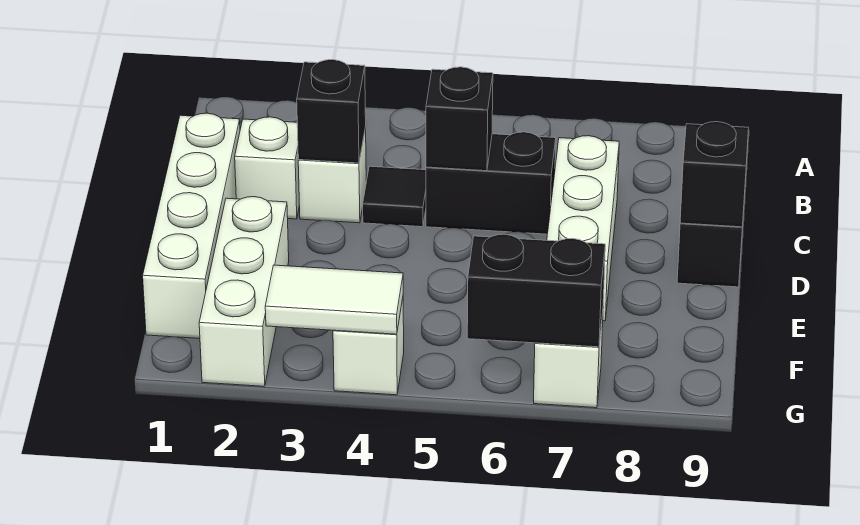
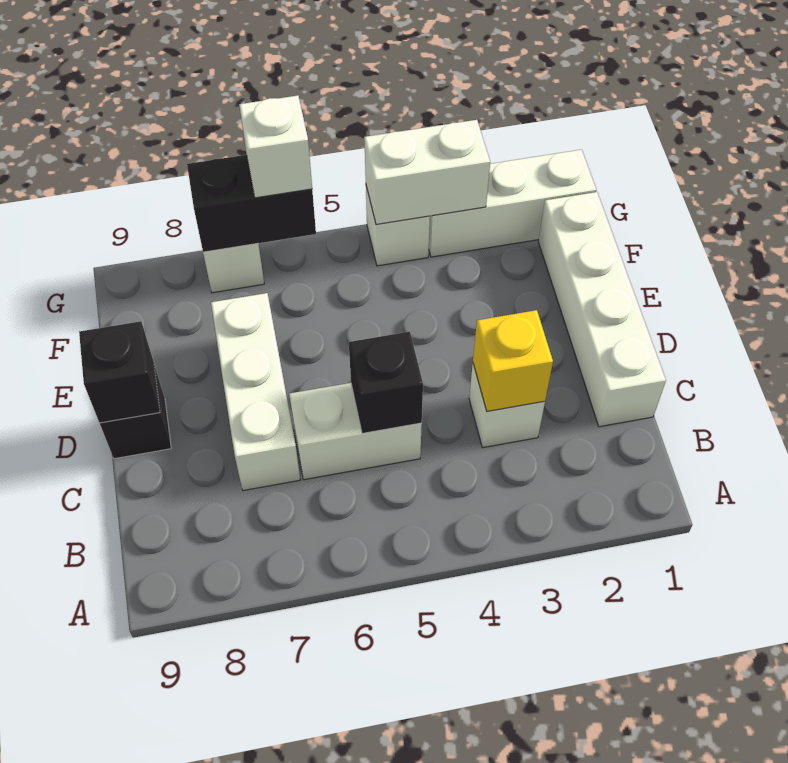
white 1x1 brick [235,117,300,219] -> white 1x1 brick moved to [239,96,312,198]
black 1x1 brick [297,60,366,163] -> yellow 1x1 brick [473,310,553,411]
black 1x1 tile [363,166,426,227] -> none
black 1x2 brick [426,132,556,234] -> white 1x2 brick [289,383,422,480]
white 1x3 brick [199,197,289,386] -> white 1x3 brick turned to [429,149,596,257]
white 1x2 tile [265,265,403,334] -> white 1x2 brick [364,120,490,225]

